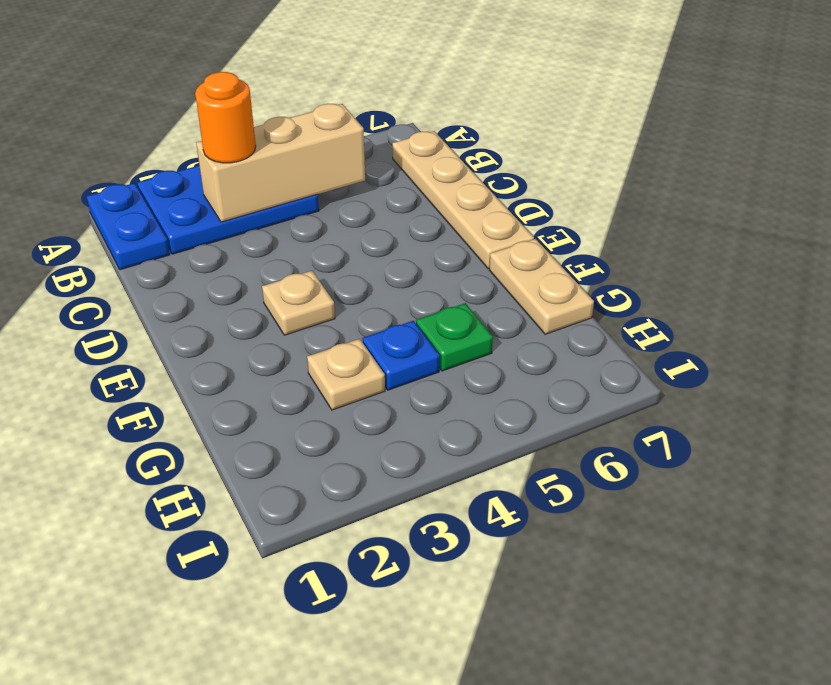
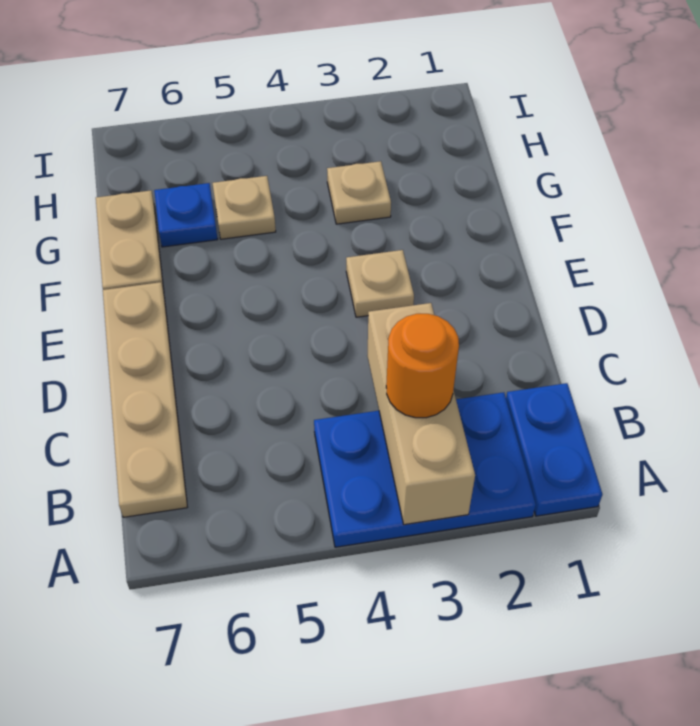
tan 1x3 brick [196,104,365,222] -> tan 1x3 brick turned to [367,303,475,525]
blue 1x1 plate [362,321,440,390] -> blue 1x1 plate moved to [154,183,218,247]
green 1x1 plate [416,303,493,371] -> tan 1x1 plate [213,176,276,239]

